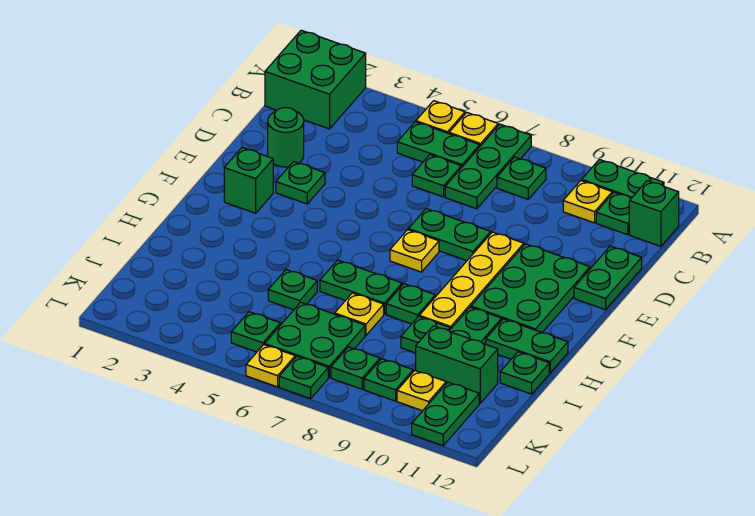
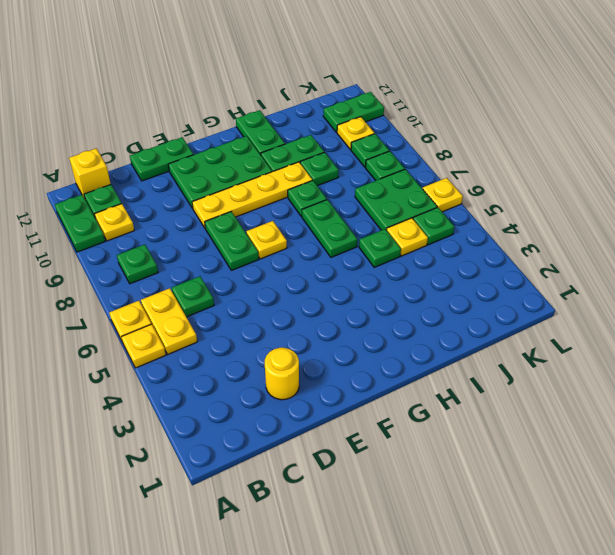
green 2x2 brick [265,30,366,129] -> none
green 1x3 plate [445,124,531,209] -> none
green 1x2 plate [397,122,480,168] -> yellow 1x2 plate [141,288,197,354]
green 1x1 brick [629,181,679,246] -> yellow 1x1 brick [69,148,111,197]
green 1x1 round brick [268,107,304,167] -> yellow 1x1 round brick [265,348,299,400]
green 1x1 plate [276,162,325,204] -> none
green 1x1 brick [224,148,273,213] -> none
yellow 1x1 plate [335,293,384,335] -> yellow 1x1 plate moved to [387,218,428,256]
green 1x1 plate [500,352,549,394] -> none
green 1x2 brick [416,326,498,403] -> none
green 1x1 plate [279,356,328,399] -> none

